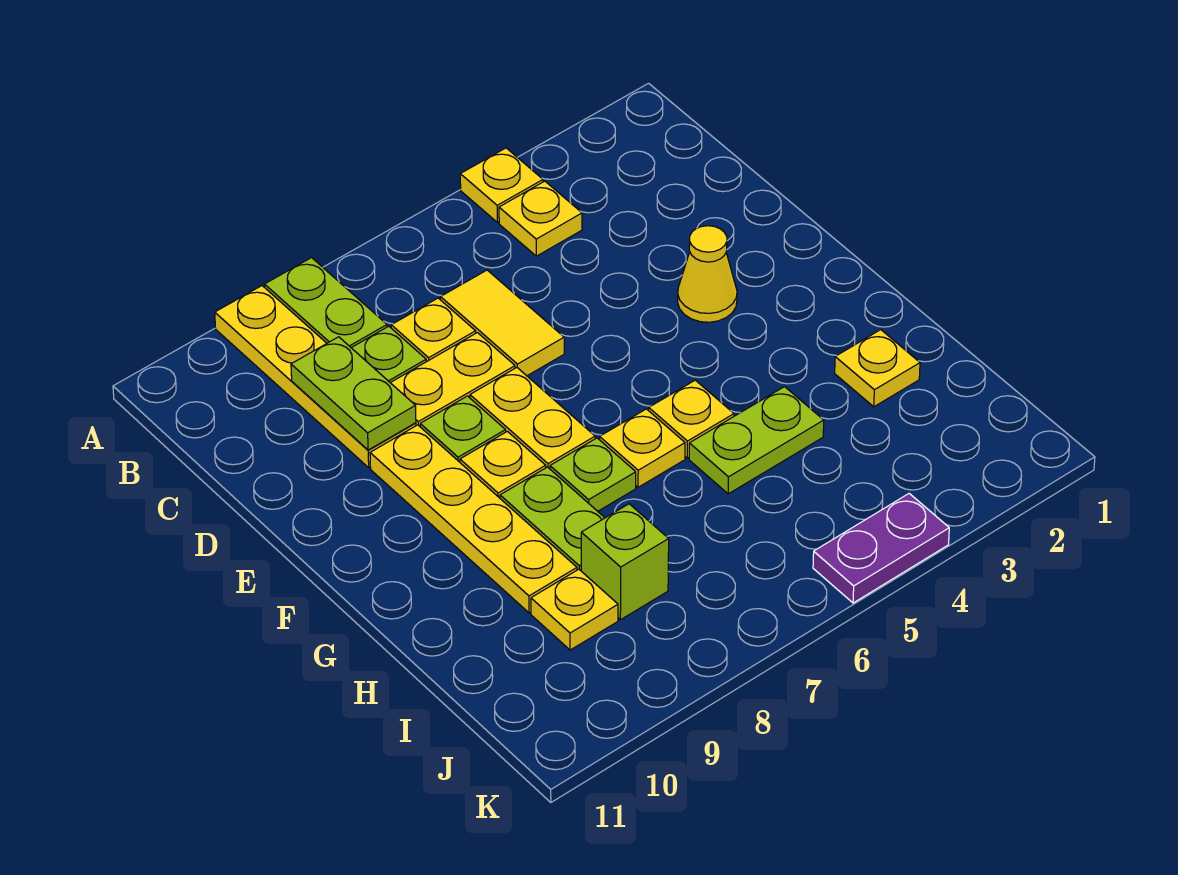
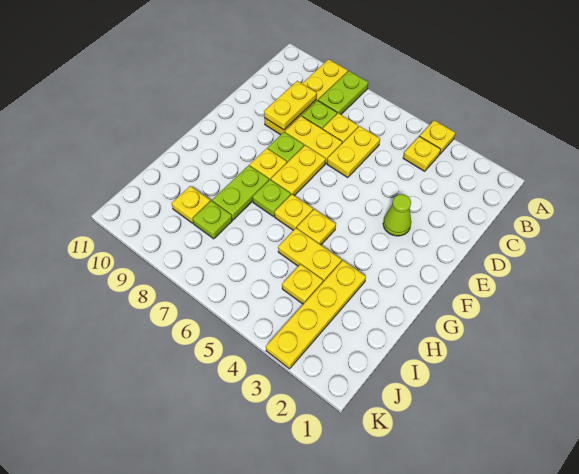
yellow 1x2 tile [441,270,564,376] -> yellow 1x2 plate [327,126,380,178]
lime 1x2 plate [291,337,416,450] -> yellow 1x2 plate [264,81,317,130]
yellow 1x1 cone [678,226,737,322] -> lime 1x1 cone [383,194,411,236]
yellow 1x4 plate [370,425,577,613] -> yellow 1x4 plate moved to [266,261,366,369]
yellow 1x1 plate [835,330,920,407] -> yellow 1x1 plate moved to [282,264,323,304]
lime 1x2 plate [689,387,824,494] -> yellow 1x2 plate [278,228,342,282]
lime 1x1 brick [581,504,669,620] -> lime 1x1 plate [193,201,232,239]
purple 1x2 plate [813,494,949,603] -> none

